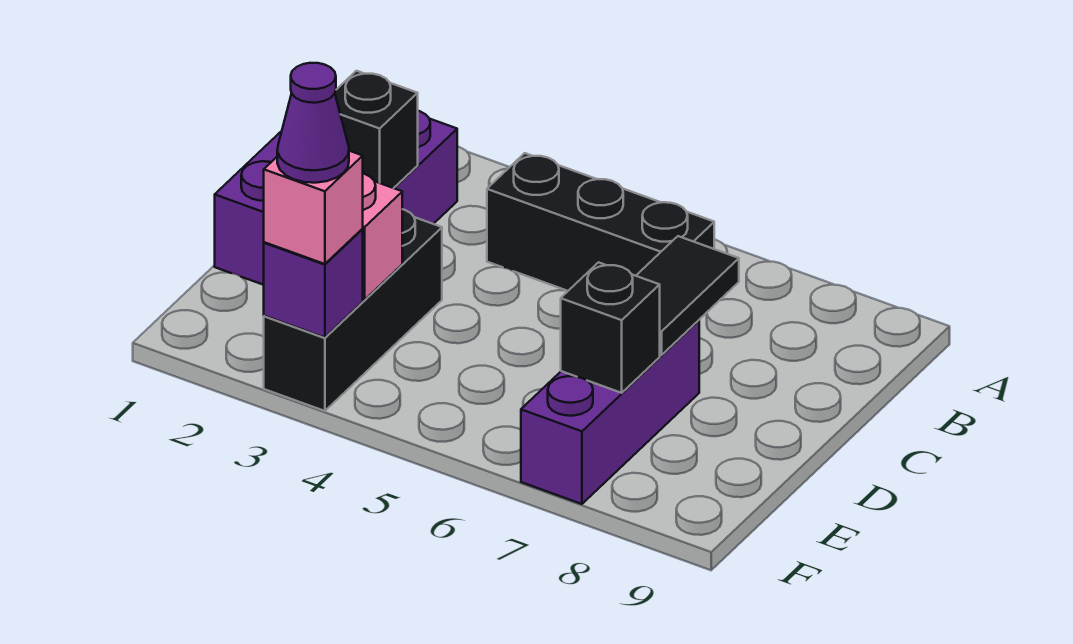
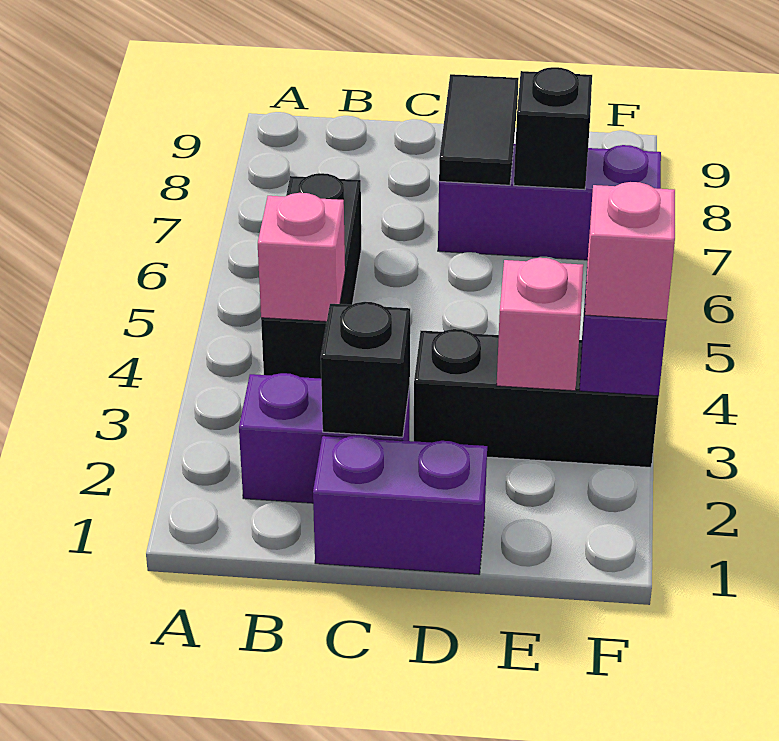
none -> pink 1x1 brick [258,193,345,322]
black 1x2 tile [636,236,739,355] -> black 1x2 tile turned to [439,74,519,185]
purple 1x1 cone [277,63,349,183] -> none

